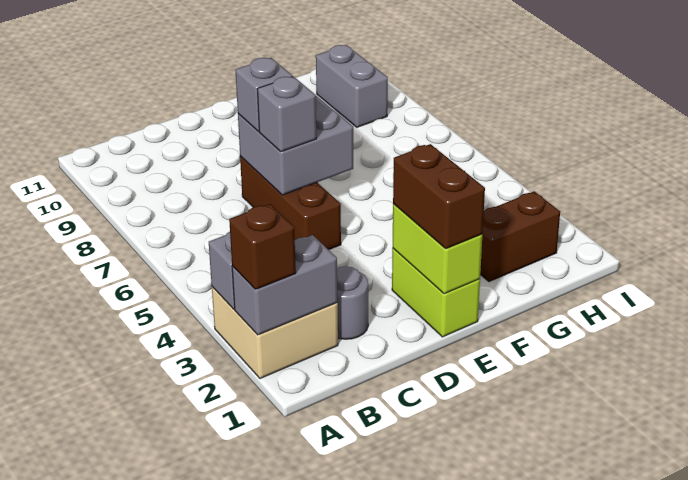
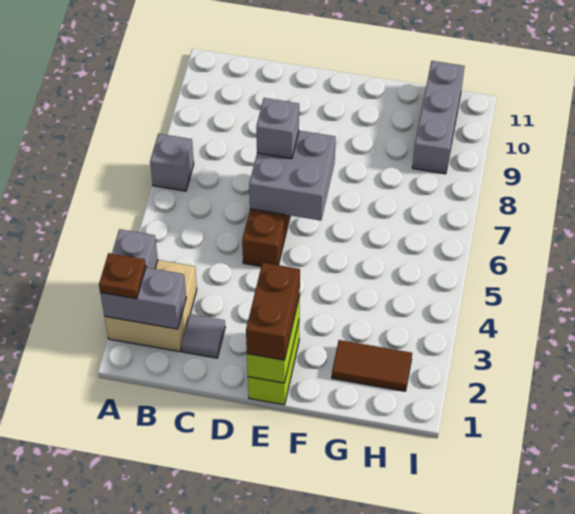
brown 1x1 brick [229,204,296,289] -> brown 1x1 plate [99,253,146,299]
grey 1x1 round brick [337,266,368,339] -> grey 1x1 tile [181,314,225,358]
grey 1x1 brick [257,76,316,152] -> grey 1x1 brick moved to [150,134,194,191]
brown 1x2 brick [480,191,560,282] -> brown 1x2 tile [332,340,412,391]
grey 1x2 brick [316,45,388,127] -> grey 1x3 brick [412,61,465,174]

